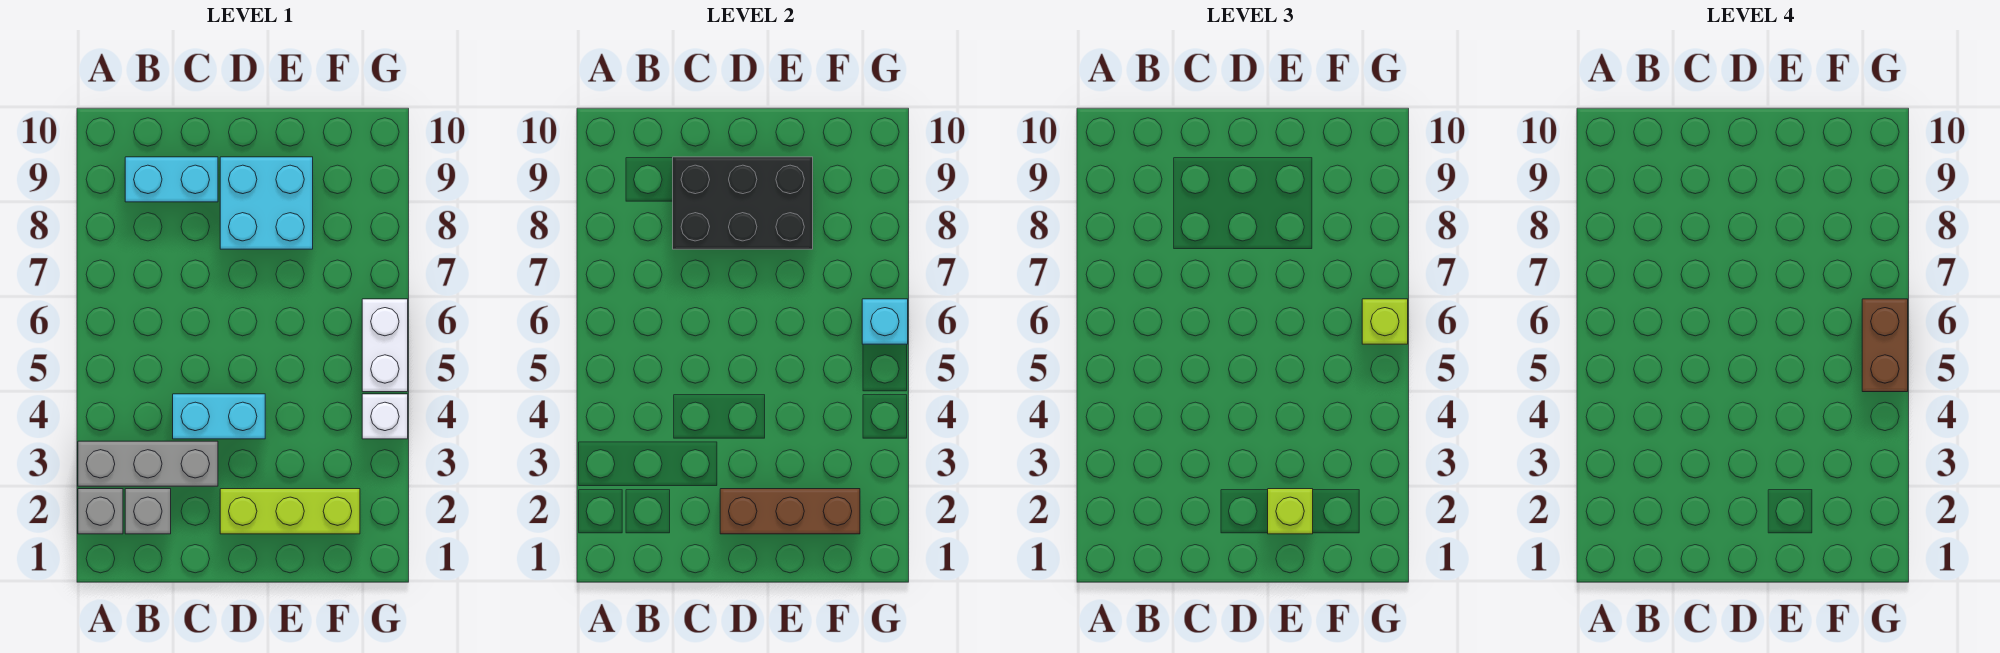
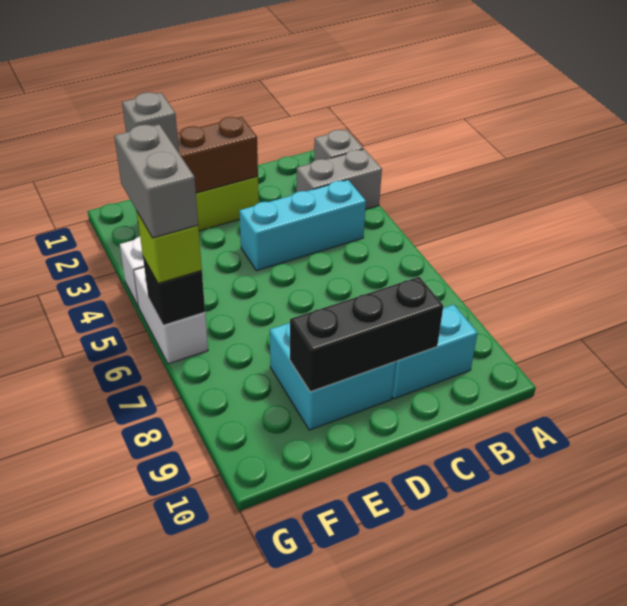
grey 1x3 brick [78,441,218,486] -> grey 1x2 brick [296,149,382,210]
grey 1x1 brick [125,489,171,534] -> grey 1x1 brick moved to [122,92,179,153]
cyan 1x2 brick [173,394,265,439] -> cyan 1x3 brick [239,180,366,271]
black 2x3 brick [673,157,813,249] -> black 1x3 brick [290,277,443,392]
lime 1x1 brick [1268,489,1313,534] -> none
brown 1x2 brick [1862,299,1908,392] -> grey 1x2 brick [114,124,198,238]
cyan 1x1 brick [862,299,908,344] -> black 1x1 brick [143,257,205,325]

